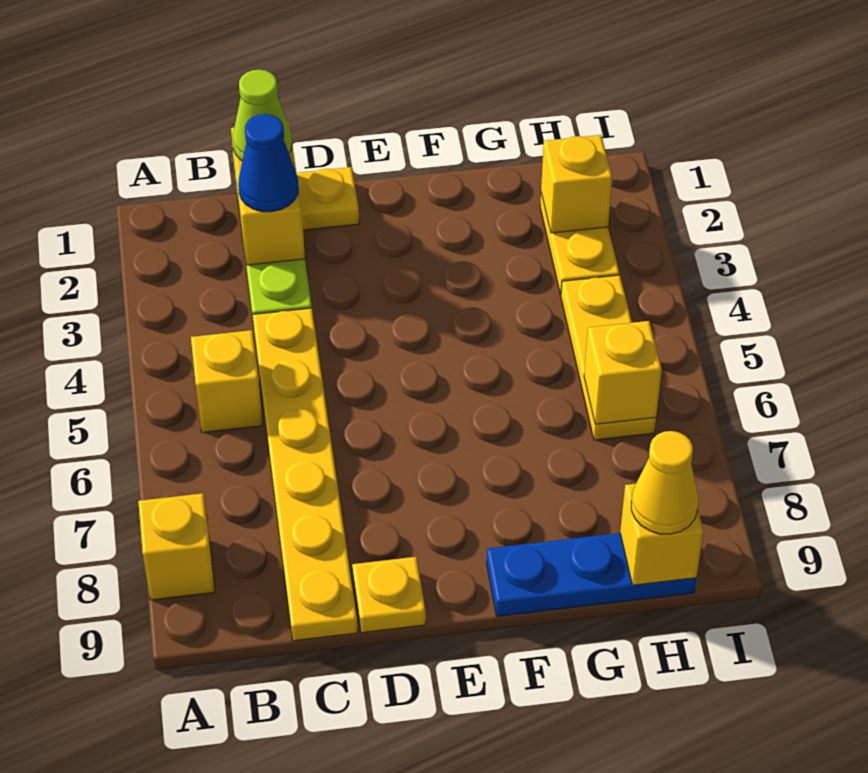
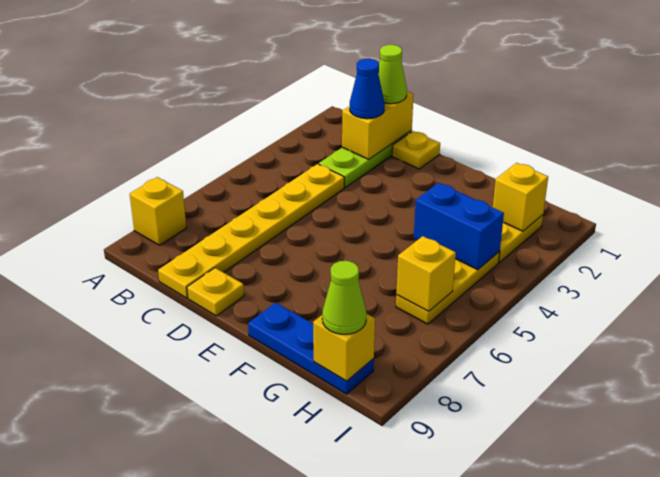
yellow 1x1 brick [191,330,263,432] -> none
none -> blue 1x2 brick [414,183,504,270]
yellow 1x1 cone [631,431,698,534] -> lime 1x1 cone [322,261,366,334]

